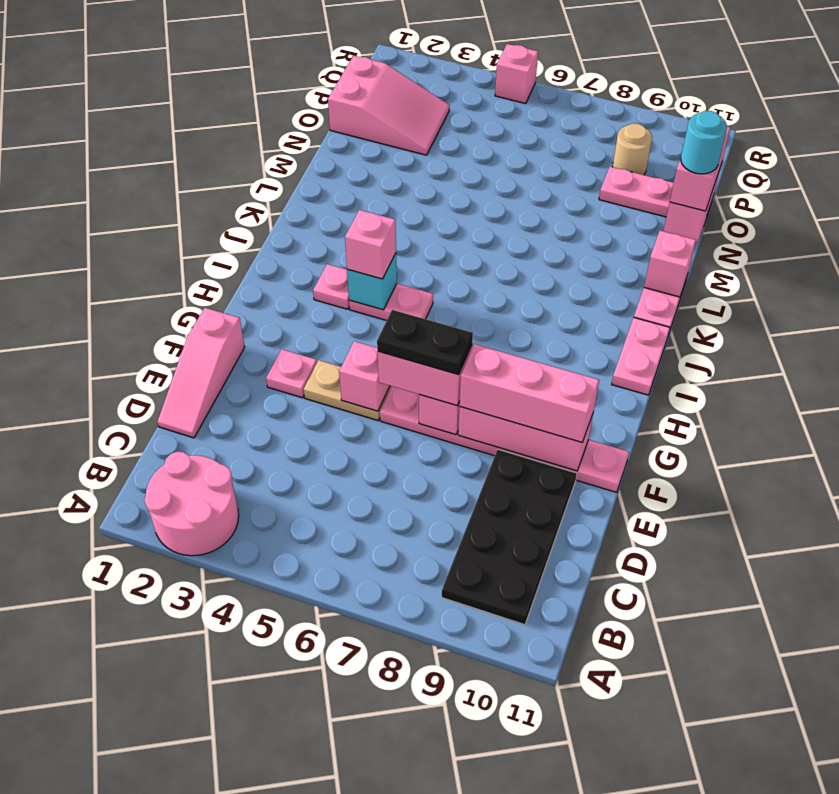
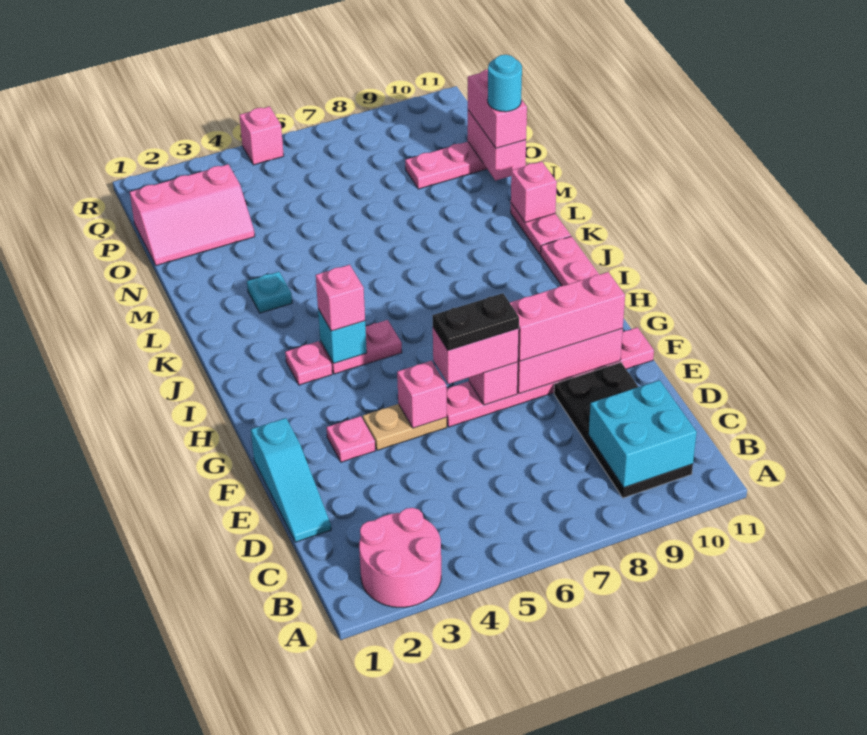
none -> cyan 2x2 brick [589,380,697,488]
pink 1x3 slope [157,308,245,438] -> cyan 1x3 slope [251,418,331,542]
none -> cyan 1x1 plate [247,272,292,313]
pink 2x3 slope [328,56,450,155] -> pink 2x3 slope turned to [130,164,255,265]
tan 1x1 round brick [613,124,652,175] -> none

